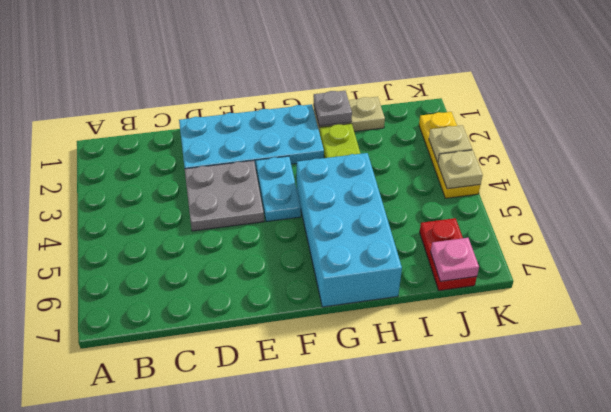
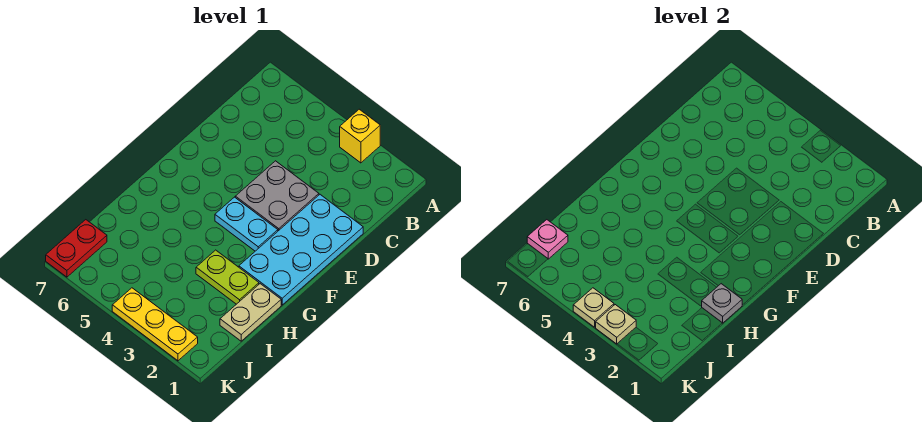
none -> yellow 1x1 brick [340,109,380,163]
cyan 2x4 brick [297,153,402,307] -> none
red 1x2 plate [420,218,477,291] -> red 1x2 plate turned to [46,220,107,277]

